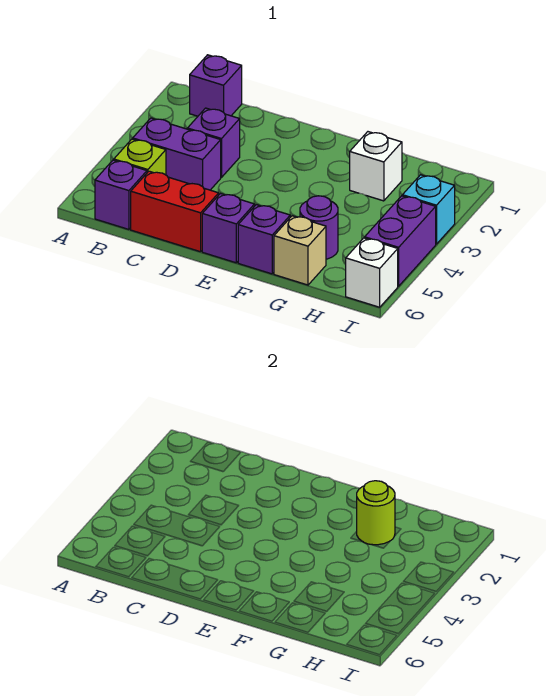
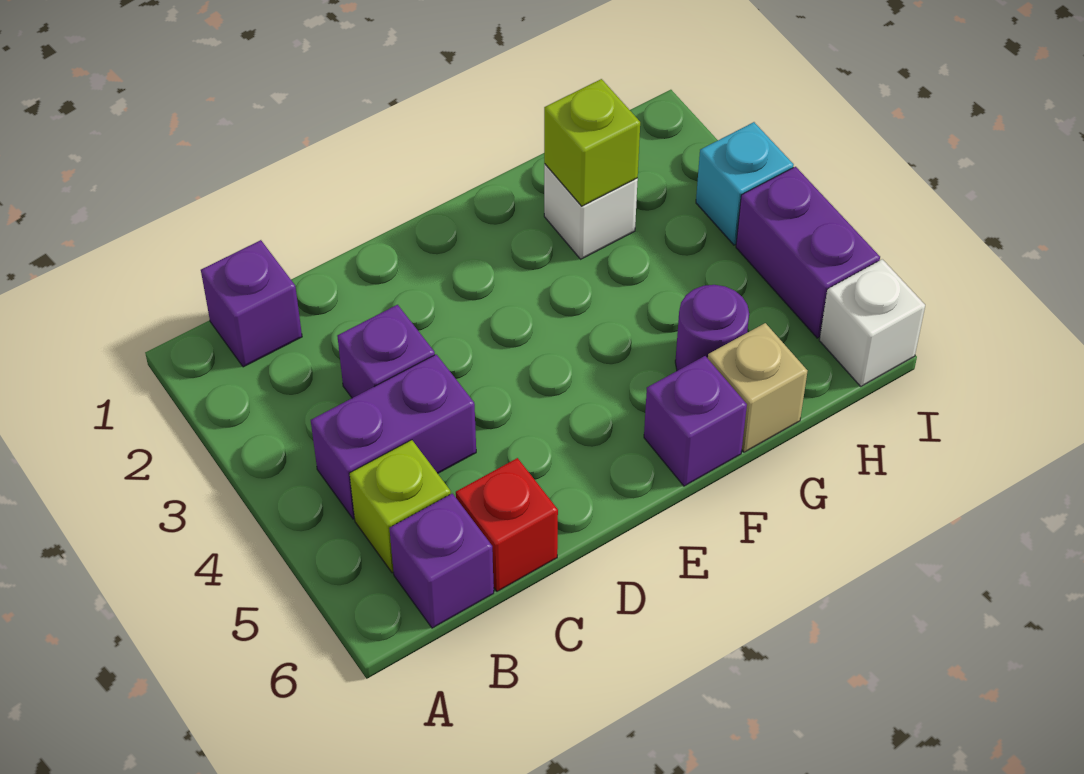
red 1x2 brick [131,171,219,252] -> red 1x1 brick [456,458,558,591]
purple 1x1 brick [202,194,255,263] -> none
lime 1x1 round brick [357,481,395,545] -> lime 1x1 brick [544,79,640,206]

